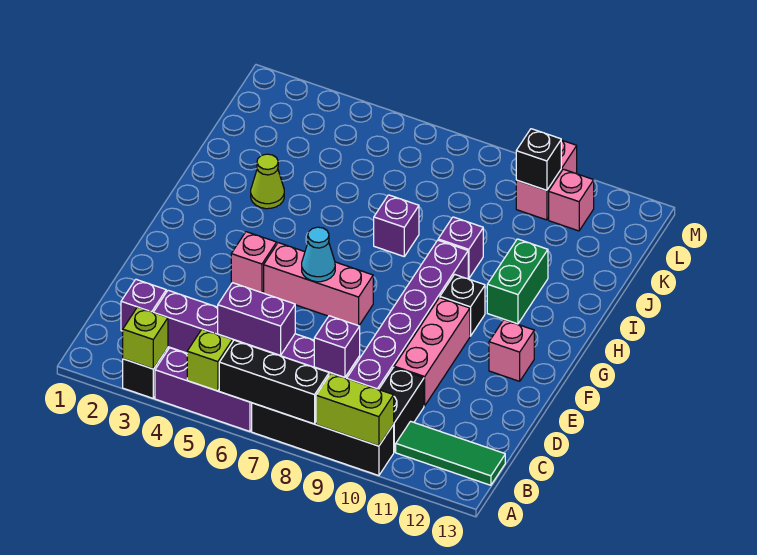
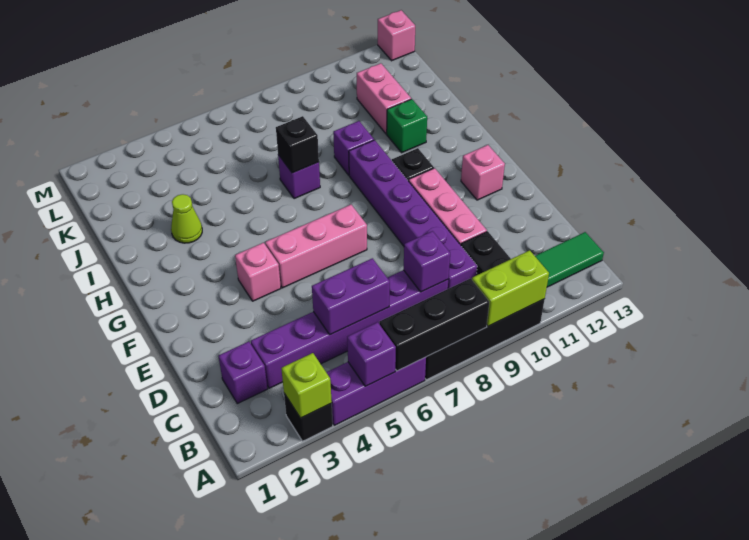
lime 1x1 brick [187,329,232,391] -> purple 1x1 brick [347,322,396,386]
cyan 1x1 cone [302,227,335,282] -> none
green 1x2 brick [487,239,548,324] -> green 1x1 brick [387,99,427,153]
pink 1x2 brick [516,140,577,220] -> pink 1x2 brick moved to [357,63,411,134]
black 1x1 brick [516,129,561,190] -> black 1x1 brick moved to [276,116,319,173]
pink 1x1 brick [549,169,594,231] -> pink 1x1 brick moved to [378,10,415,61]

